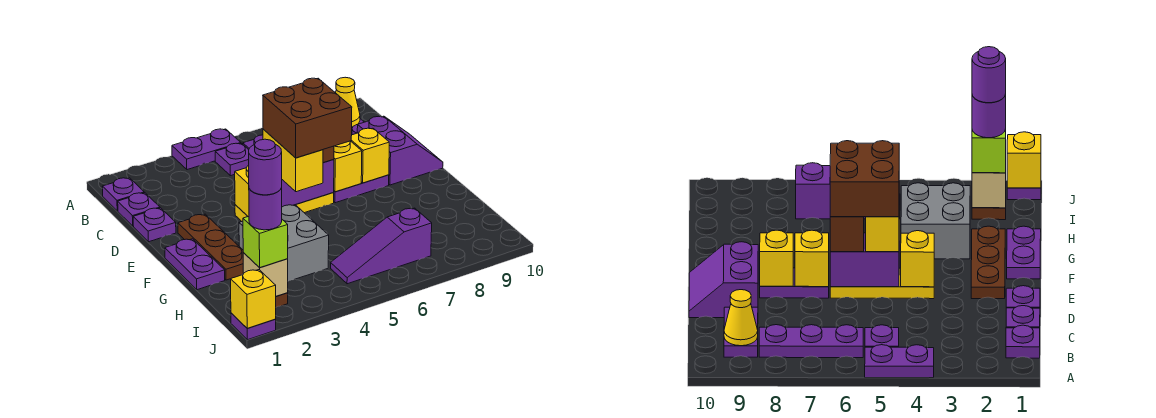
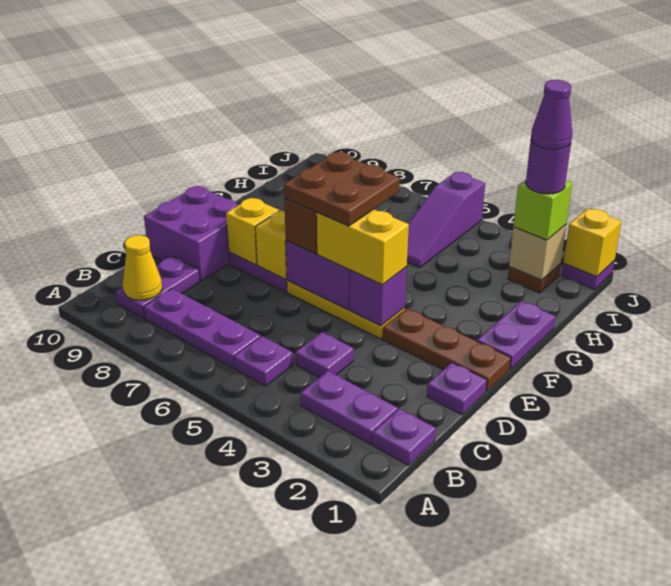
purple 1x2 plate [172,129,241,170] -> purple 1x2 plate moved to [301,371,398,444]
purple 1x1 plate [118,193,160,226] -> purple 1x1 plate moved to [296,332,354,377]
purple 2x2 slope [357,116,443,185] -> purple 2x2 brick [144,186,238,281]
brown 1x3 plate [178,214,243,280] -> brown 1x3 plate turned to [382,308,511,391]
yellow 1x1 brick [235,165,249,216] -> purple 1x1 brick [350,267,407,326]
yellow 1x2 brick [263,129,323,192] -> yellow 1x2 brick turned to [317,209,409,285]
brown 2x2 brick [263,78,352,158] -> brown 2x2 plate [284,152,400,226]
grey 2x2 brick [239,205,329,281] -> none
purple 1x1 round brick [249,139,282,195] -> purple 1x1 cone [531,80,572,150]
purple 1x3 slope [331,208,432,284] -> purple 1x3 slope turned to [407,172,485,268]

